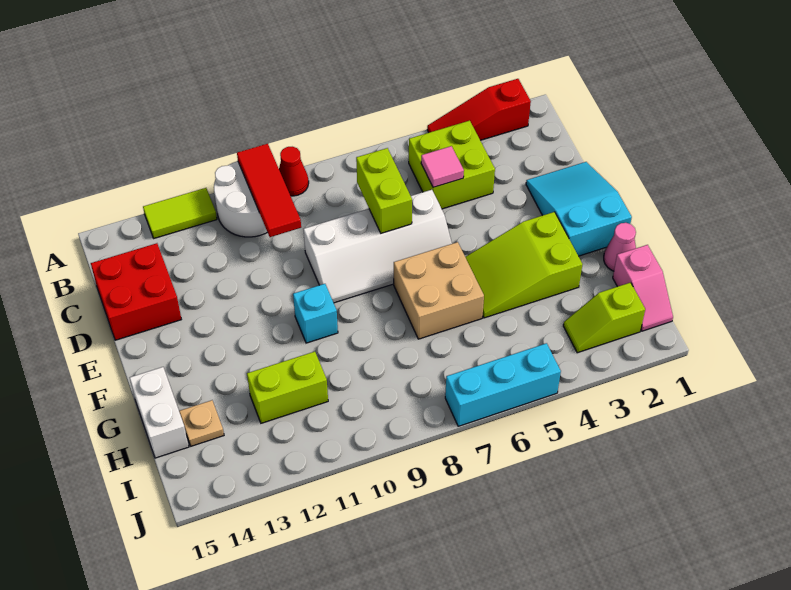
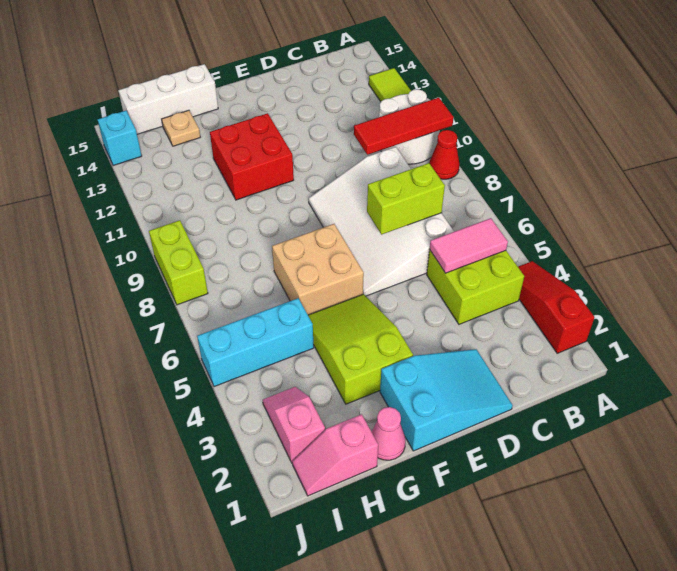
pink 1x1 tile [421,146,464,187] -> pink 1x2 tile [429,218,508,273]
red 2x2 brick [91,243,181,340] -> red 2x2 brick moved to [210,113,294,200]
white 2x4 slope [304,190,452,303] -> white 3x4 slope [309,147,454,296]
cyan 1x1 brick [293,284,338,343] -> cyan 1x1 brick moved to [97,111,142,166]
white 1x2 brick [130,367,189,458] -> white 1x3 brick [118,64,218,134]
lime 1x2 brick [247,352,328,423] -> lime 1x2 brick moved to [149,220,208,305]
lime 1x2 slope [563,283,645,353] -> pink 1x2 slope [263,387,325,462]
cyan 1x3 brick [445,343,561,426] -> cyan 1x3 brick turned to [197,298,314,387]

